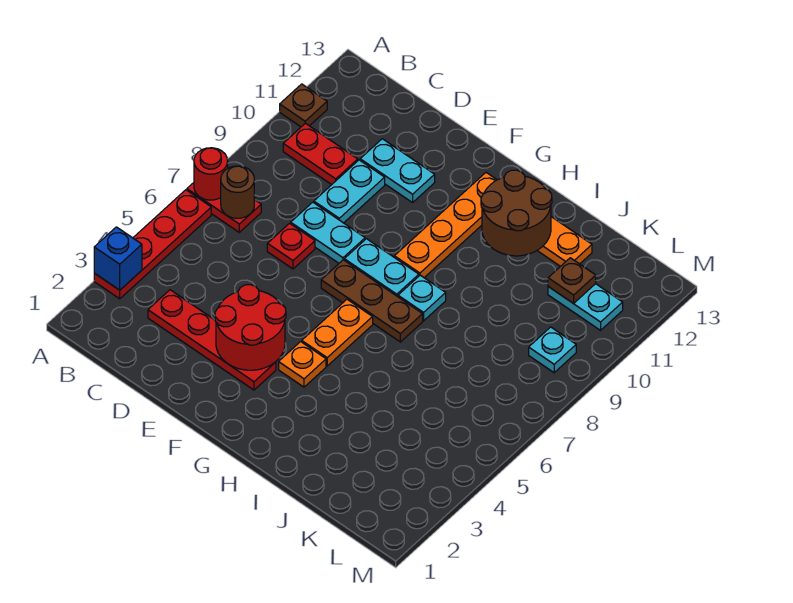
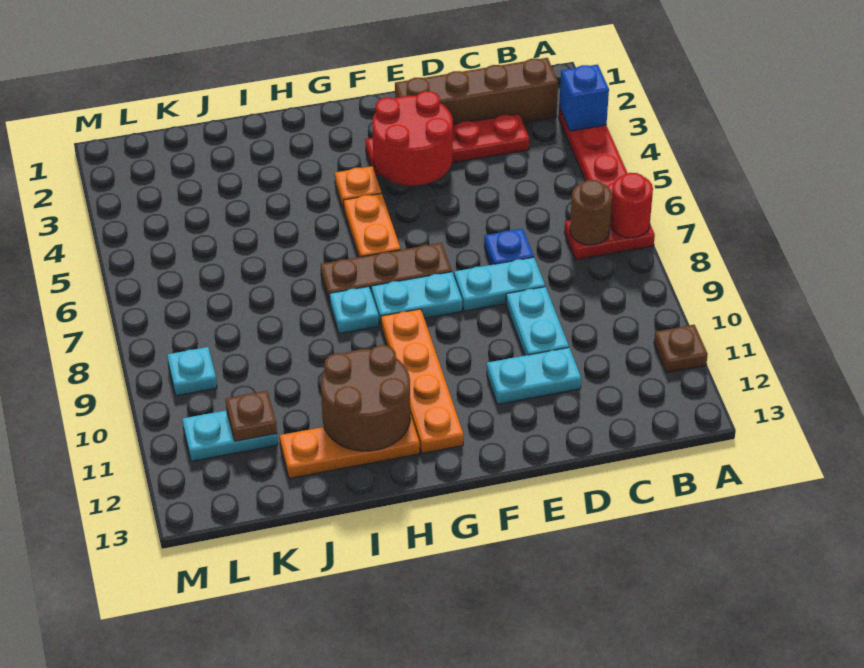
none -> brown 1x4 brick [395,58,558,124]
red 1x2 plate [283,123,358,185] -> none
red 1x1 plate [267,223,315,269] -> blue 1x1 plate [484,229,534,265]

